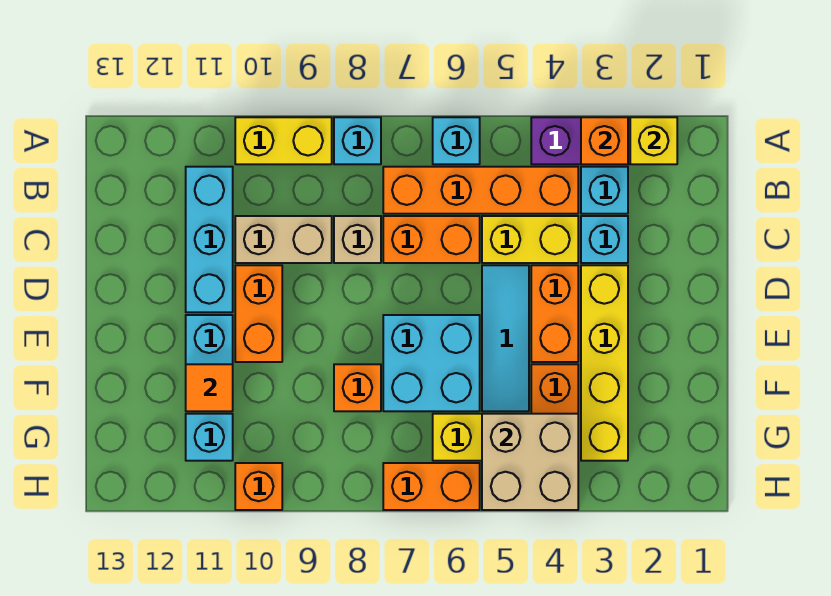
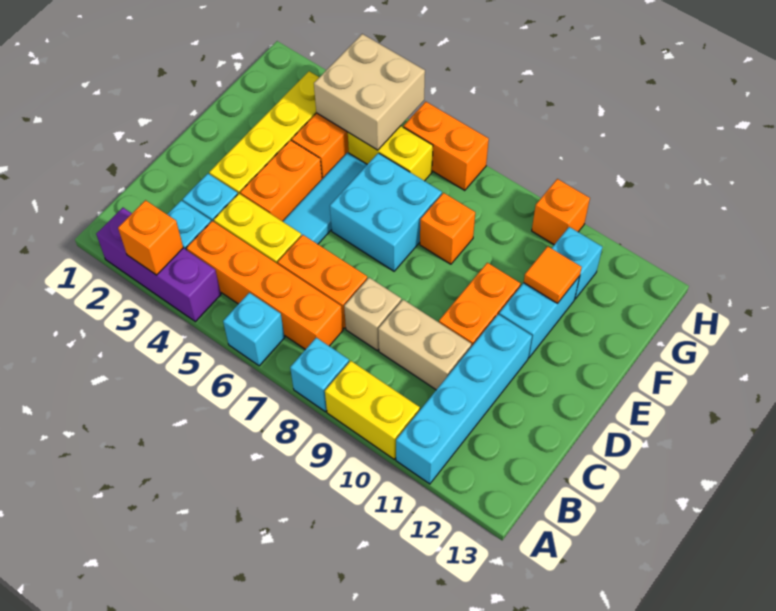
yellow 1x1 brick [630,117,677,164] -> none
cyan 1x3 brick [186,167,233,312] -> cyan 1x4 brick [396,314,532,484]

